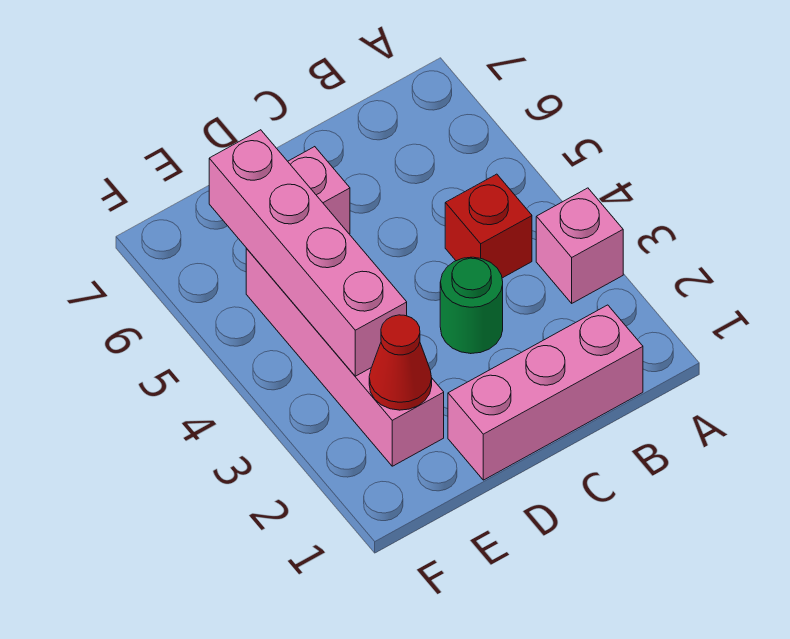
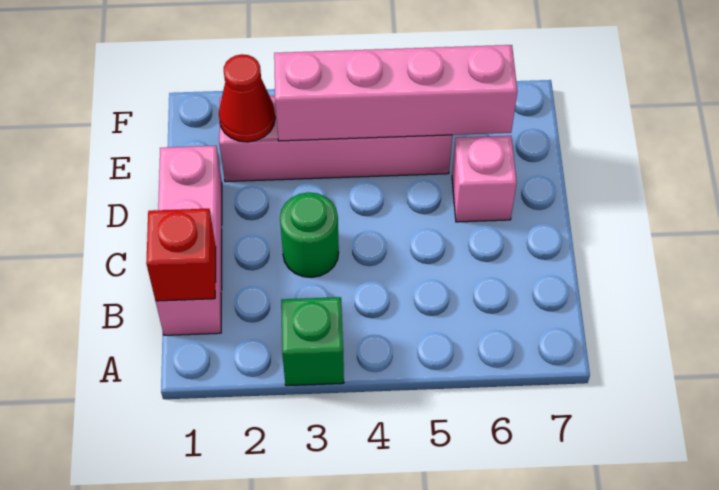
pink 1x1 brick [536,188,623,303] -> green 1x1 brick [281,297,344,386]
red 1x1 brick [445,174,532,278] -> red 1x1 brick moved to [146,209,216,301]

